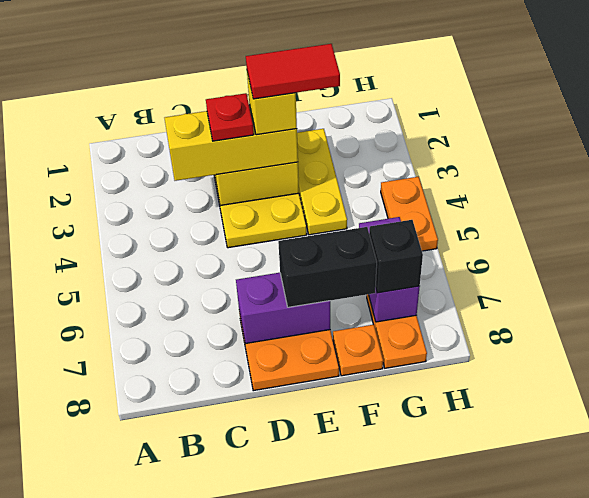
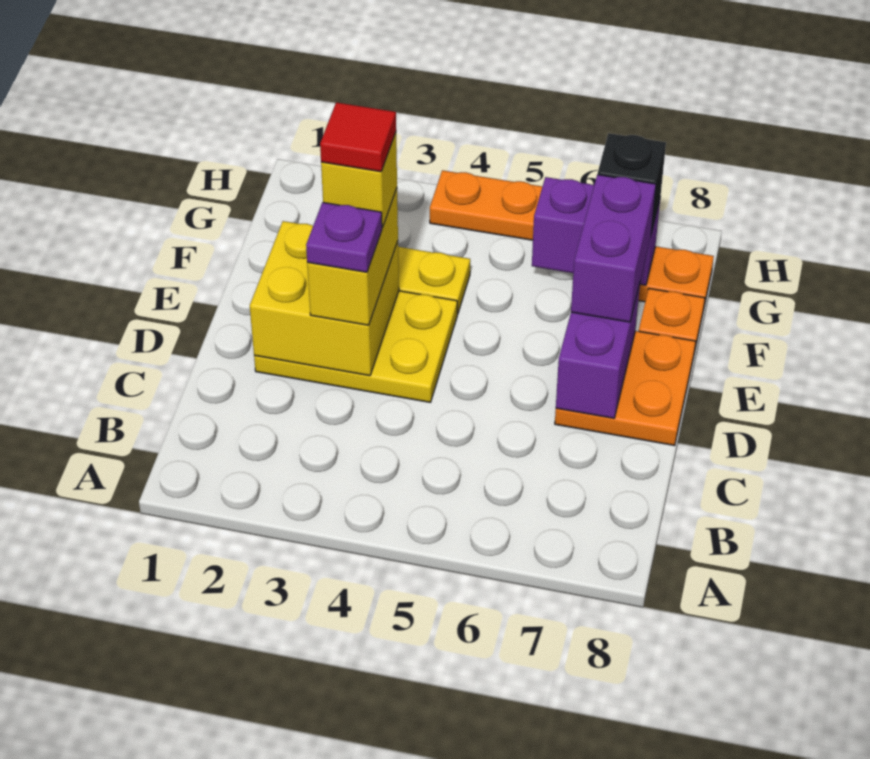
yellow 1x3 brick [165,105,298,181] -> yellow 1x2 brick [307,188,398,325]
red 1x1 plate [206,93,254,141] -> purple 1x1 plate [306,202,382,272]
red 1x2 tile [246,44,340,99] -> red 1x1 tile [320,102,396,172]
black 1x2 brick [278,227,377,307] -> purple 1x2 brick [571,175,656,322]

